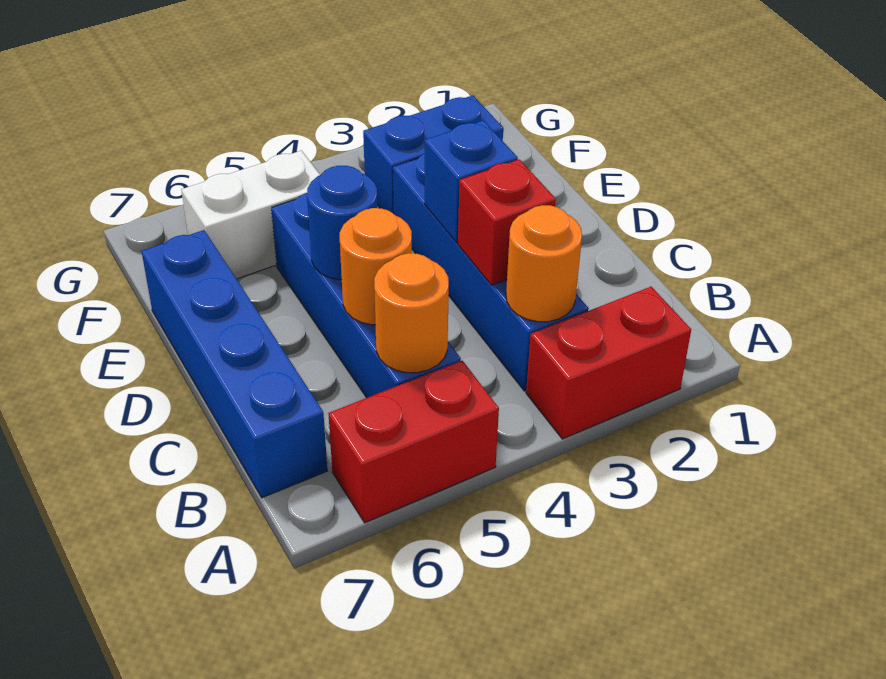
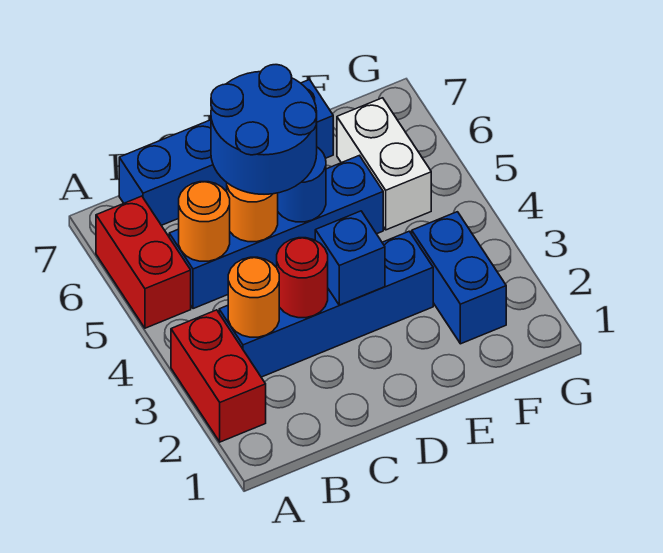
red 1x1 brick [458,159,556,285] -> red 1x1 round brick [277,238,328,318]
none -> blue 2x2 round brick [211,65,317,194]

